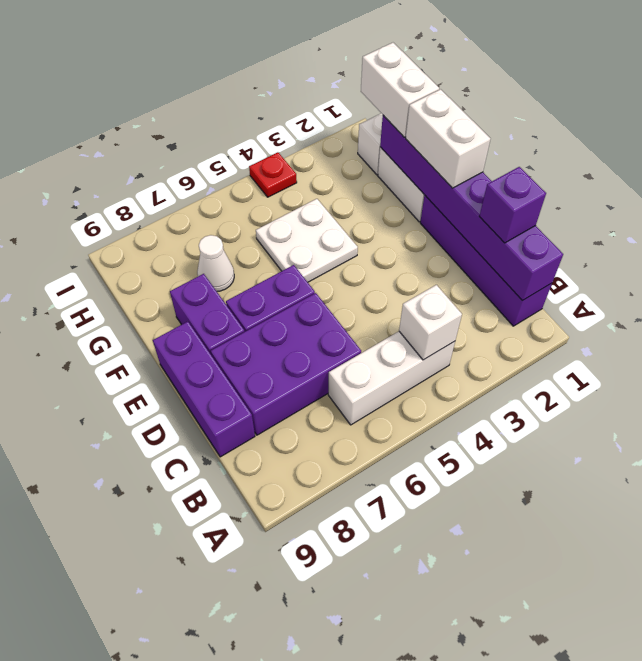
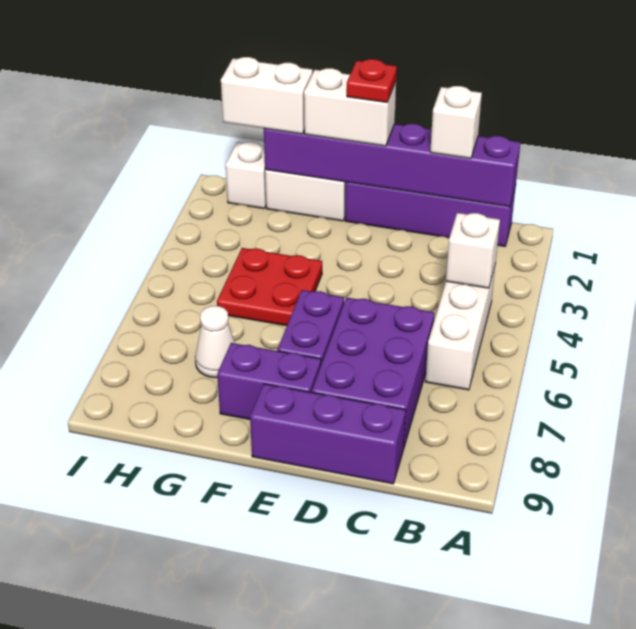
purple 1x1 brick [479,167,546,243] -> white 1x1 brick [430,86,482,159]
white 2x2 plate [256,199,358,282] -> red 2x2 plate [217,248,322,326]
red 1x1 plate [249,152,297,197] -> red 1x1 plate moved to [347,59,397,102]

